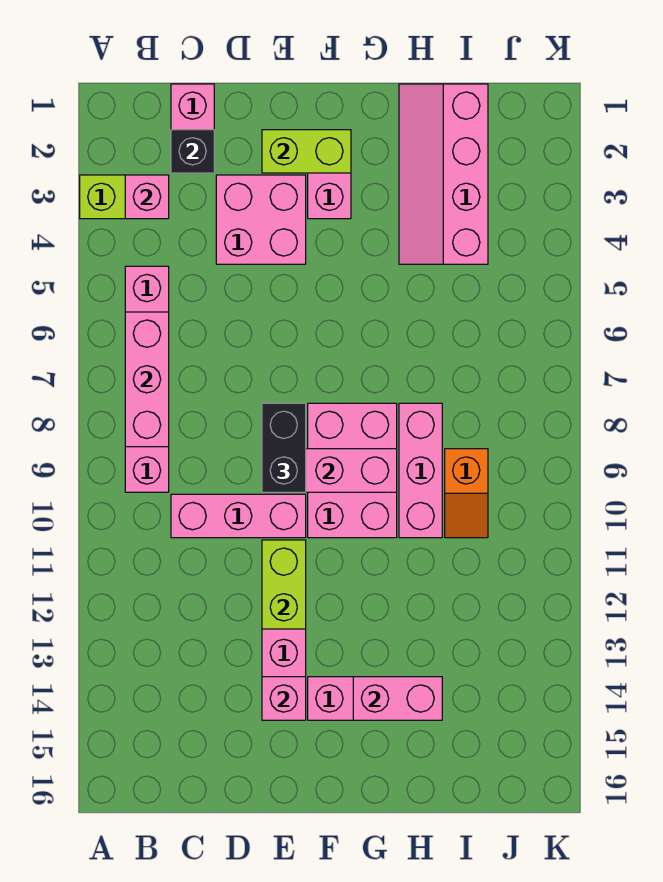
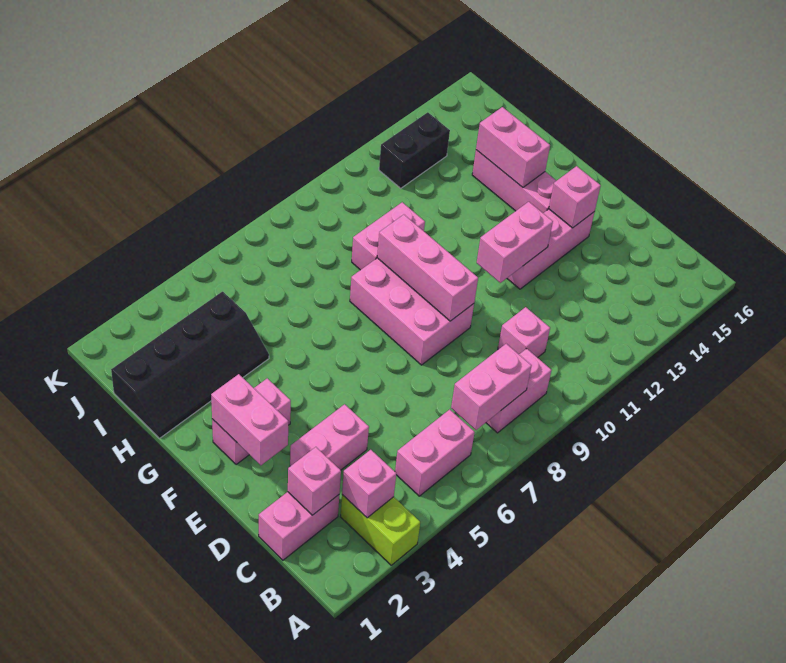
pink 1x3 brick [125,312,169,447] -> pink 1x2 brick [451,344,532,430]
black 1x1 brick [171,130,214,173] -> pink 1x1 brick [288,447,341,515]
pink 1x3 brick [171,494,306,538] -> pink 1x1 brick [498,307,550,358]
pink 2x2 brick [216,175,306,264] -> pink 1x2 brick [290,404,369,470]
lime 1x2 brick [262,130,351,173] -> pink 1x2 brick [211,374,288,465]
black 1x2 brick [262,403,306,492] -> black 1x2 brick moved to [379,112,450,188]
lime 1x2 brick [262,540,306,629] -> pink 1x2 brick [477,202,553,283]
pink 2x3 brick [308,403,397,538] -> pink 2x3 brick turned to [350,258,474,365]
pink 2x4 slope [399,84,488,264] -> black 2x4 slope [111,292,269,438]
pink 1x3 brick [399,403,442,538] -> pink 1x2 brick [352,202,425,270]
orange 1x2 slope [445,449,488,538] -> none

